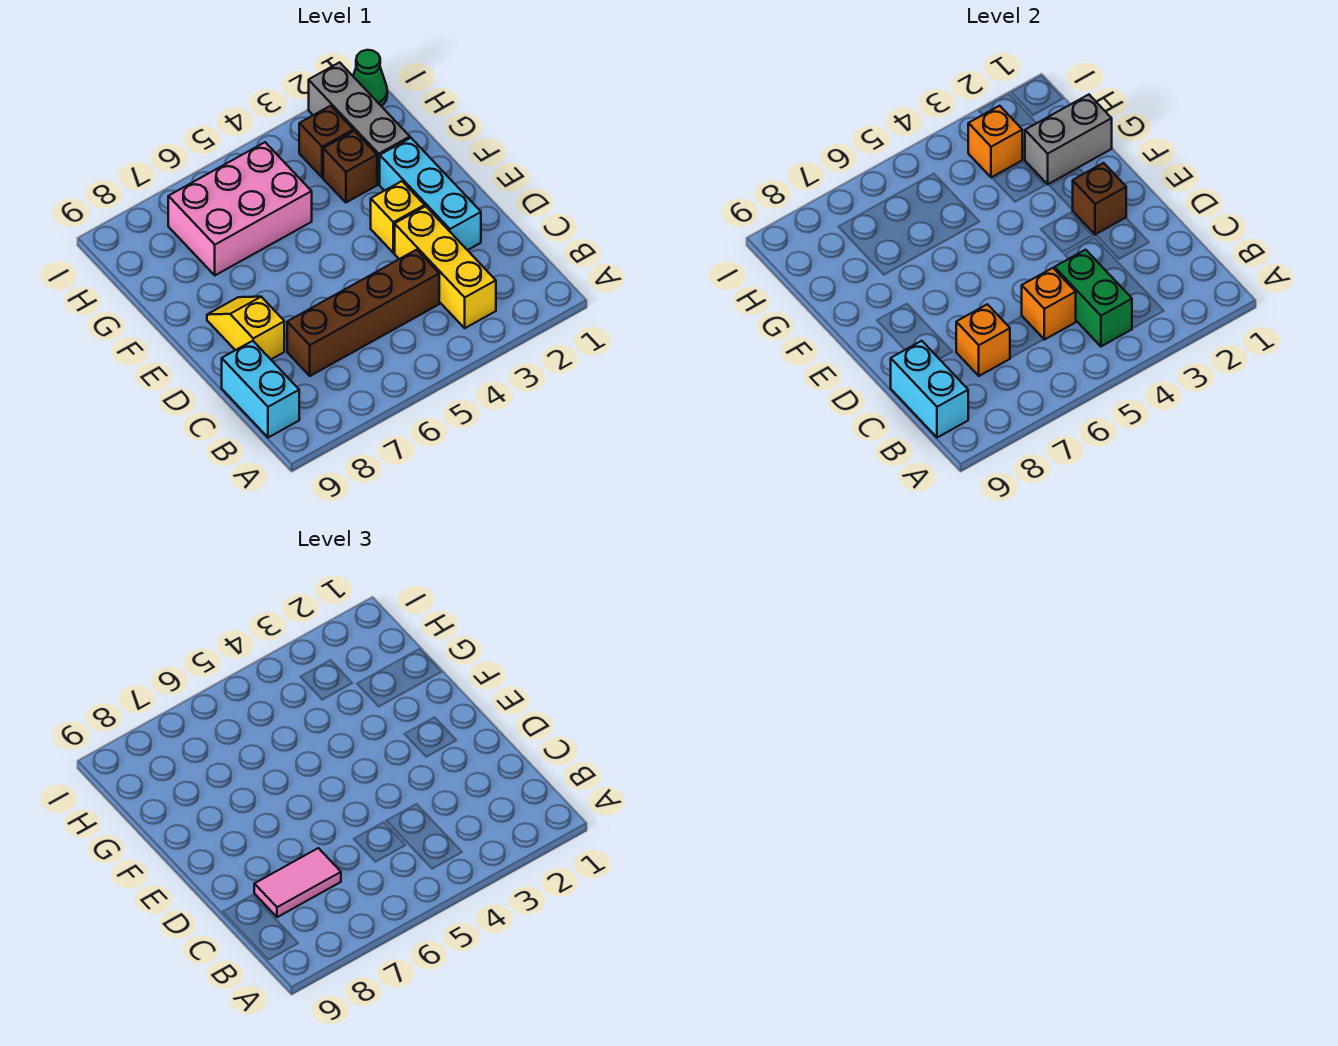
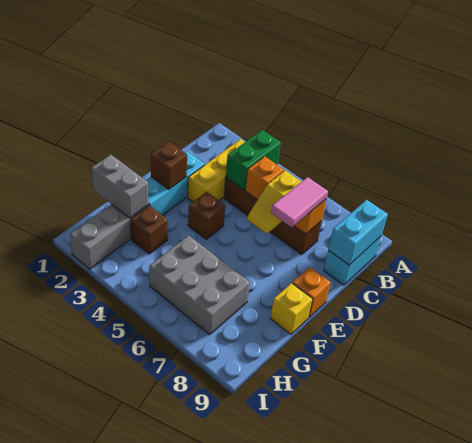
pink 1x2 tile [254,848,341,917] -> pink 1x2 tile turned to [271,177,328,227]
yellow 1x2 slope [207,297,284,359] -> yellow 1x2 slope moved to [247,170,302,234]
yellow 1x1 brick [371,181,425,253] -> yellow 1x1 brick moved to [270,283,313,334]
pink 2x3 brick [168,142,312,275] -> grey 2x3 brick [149,235,250,335]
brown 1x1 brick [299,106,353,177] -> brown 1x1 brick moved to [188,192,225,239]
orange 1x1 brick [968,106,1022,177] -> orange 1x1 brick moved to [292,267,331,317]
green 1x1 cone [353,50,387,106] -> none

